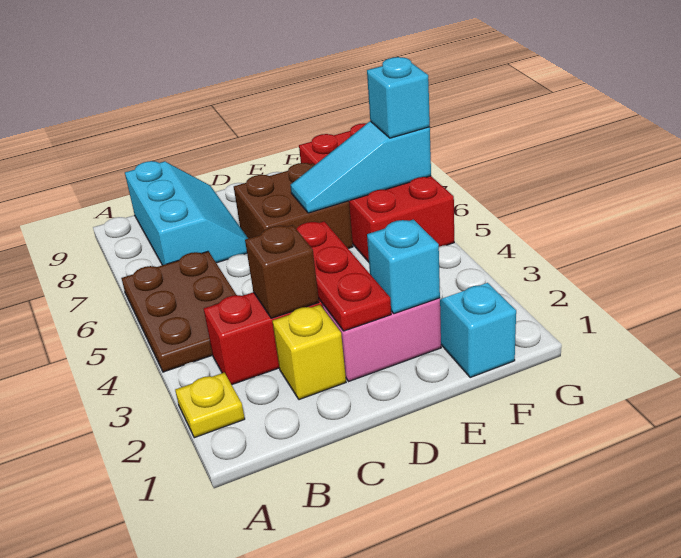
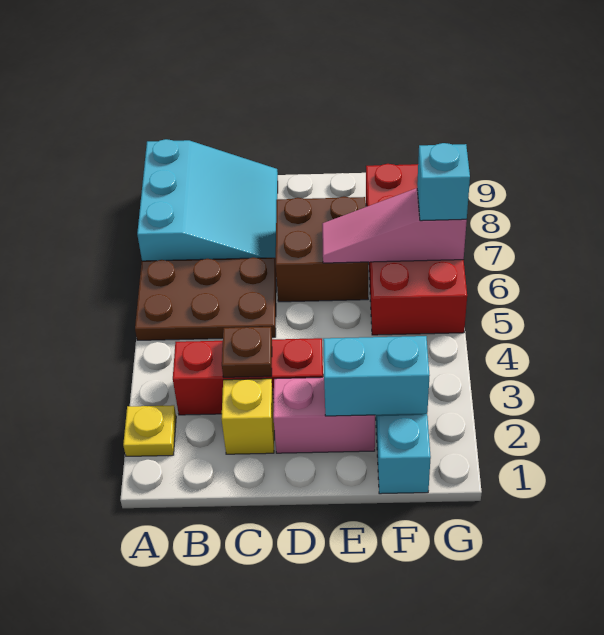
brown 2x3 plate [121,251,236,372] -> brown 2x3 plate turned to [135,257,276,340]
cyan 2x3 slope [125,161,248,265] -> cyan 3x3 slope [137,139,278,261]
brown 1x1 brick [245,225,319,318] -> brown 1x1 plate [222,327,272,377]
red 1x3 plate [297,221,391,331] -> none
cyan 1x1 brick [367,220,440,314] -> cyan 1x2 brick [323,336,430,416]
cyan 1x3 slope [290,121,431,213] -> pink 1x3 slope [322,188,467,263]

